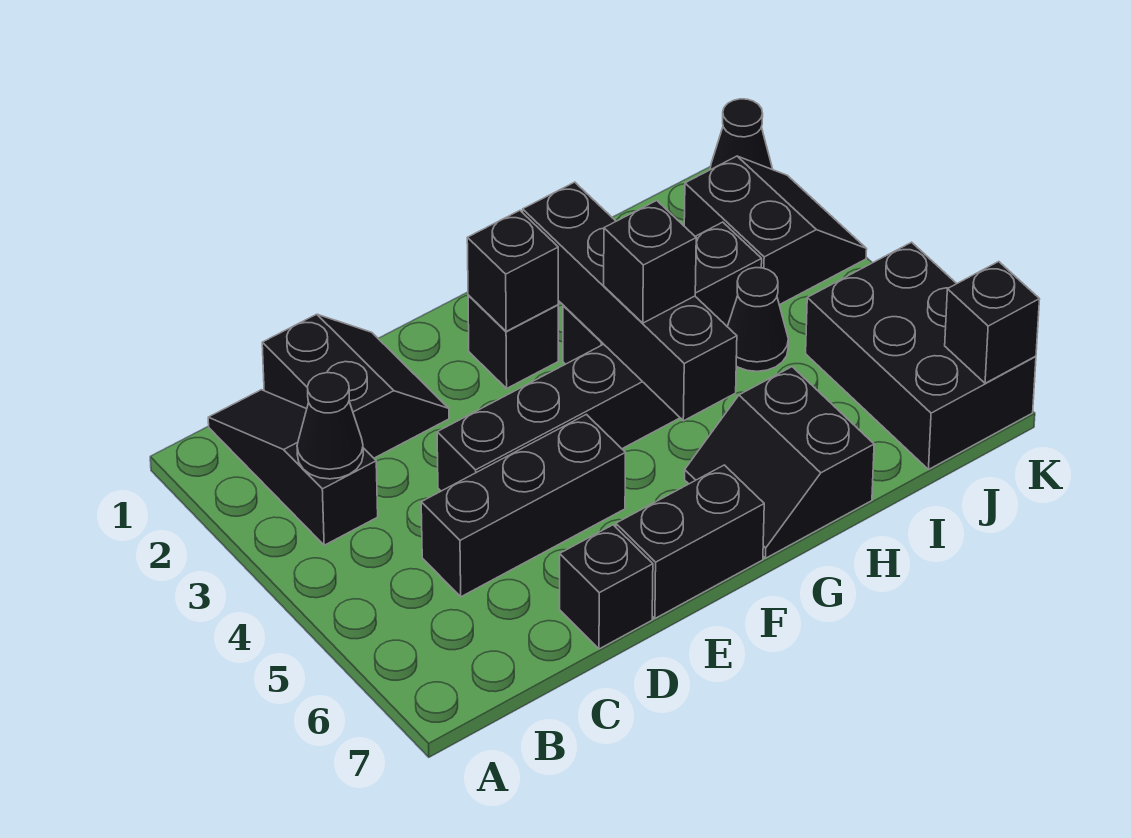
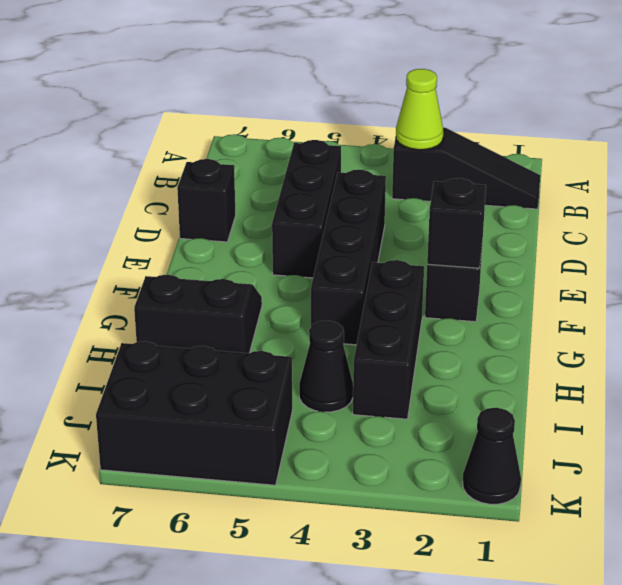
black 1x1 cone [297,373,363,479] -> lime 1x1 cone [396,69,443,150]
black 2x2 slope [262,314,449,458] -> none
black 1x2 brick [616,465,764,618] -> none
black 1x4 brick [523,182,737,421] -> none
black 1x1 brick [604,201,696,323] -> none
black 2x2 slope [684,156,867,305] -> none
black 1x1 brick [945,262,1040,383] -> none

